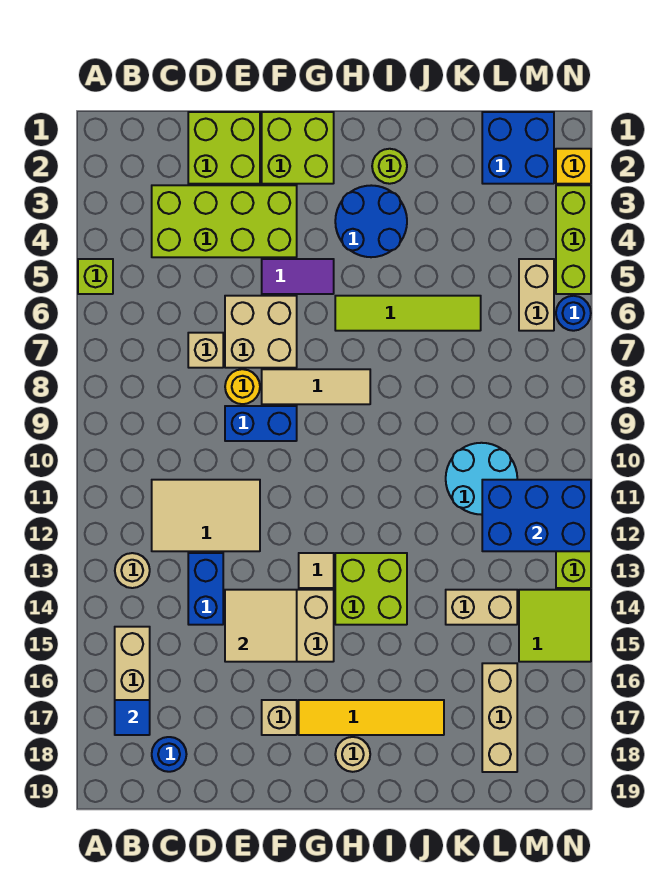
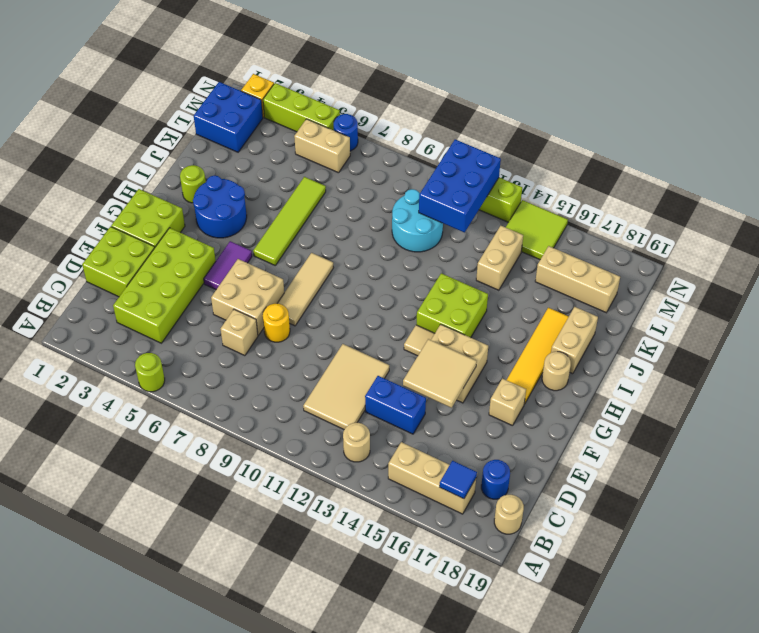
lime 1x1 brick [78,259,113,294] -> lime 1x1 round brick [135,353,165,392]
none -> tan 1x1 round brick [494,495,524,534]
blue 1x2 brick [225,406,297,441] -> none
none -> tan 1x2 brick [551,307,598,374]

